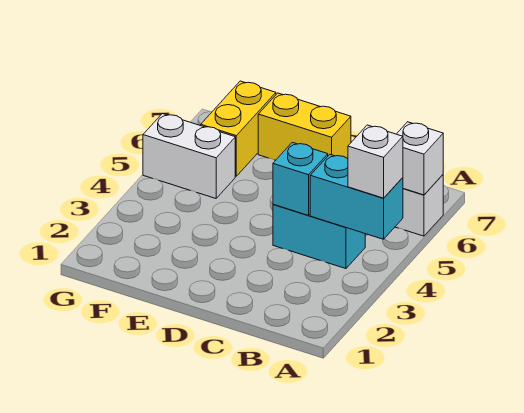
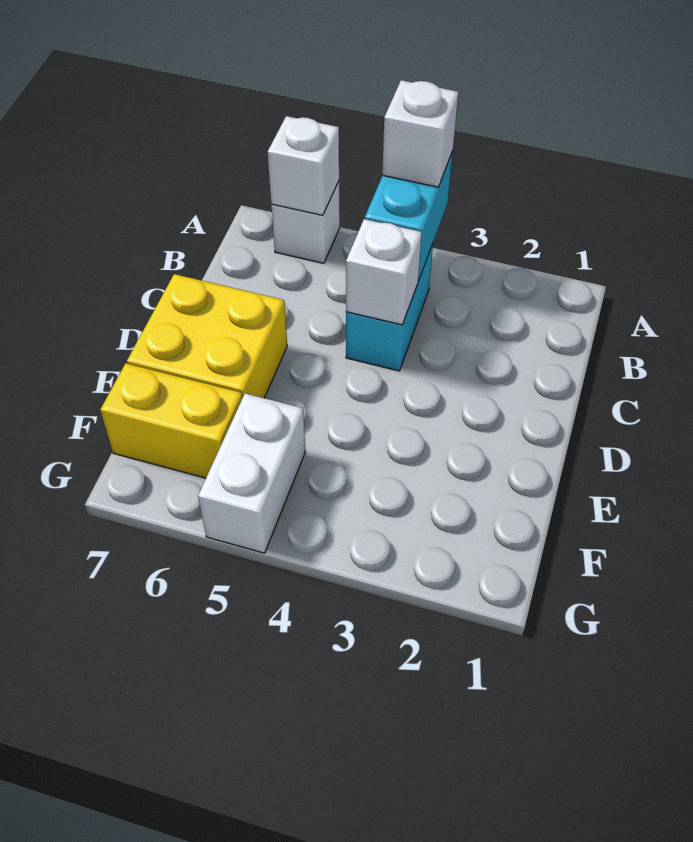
cyan 1x1 brick [273,142,328,215] -> white 1x1 brick [346,219,422,325]
yellow 1x2 brick [258,93,351,160] -> yellow 2x2 brick [127,274,287,398]

